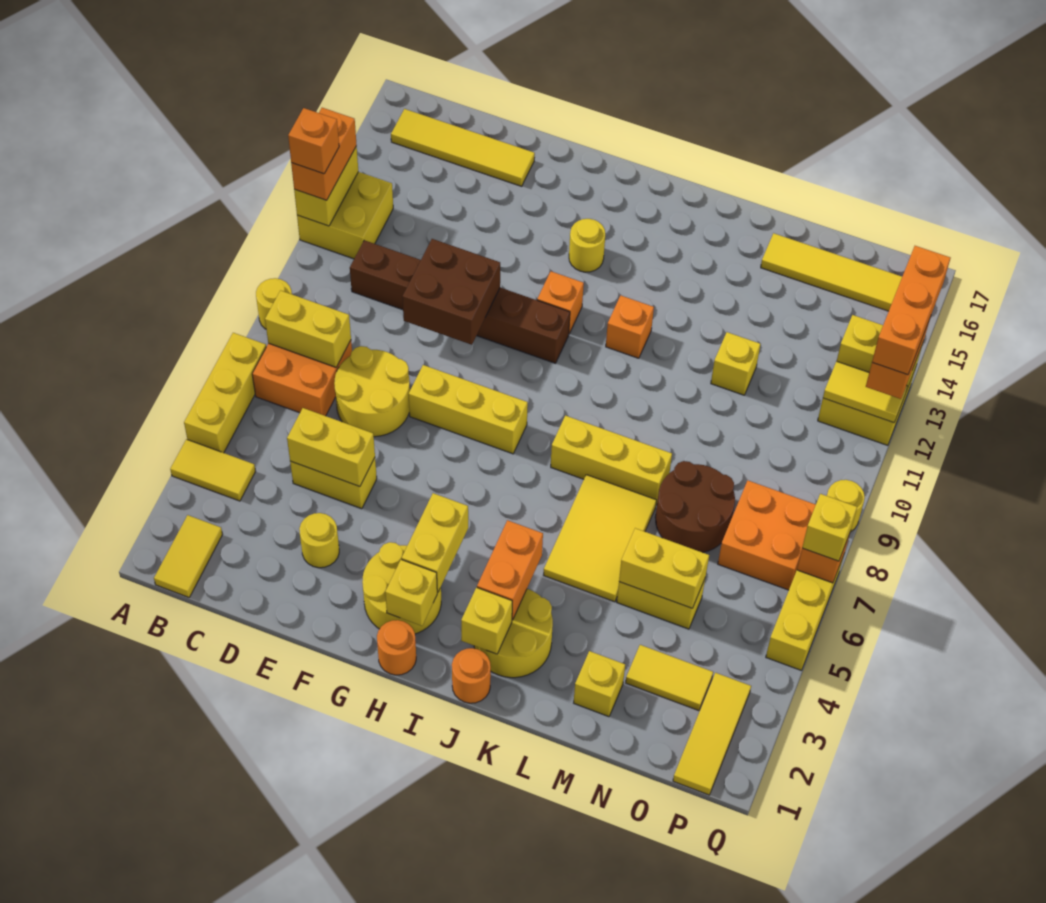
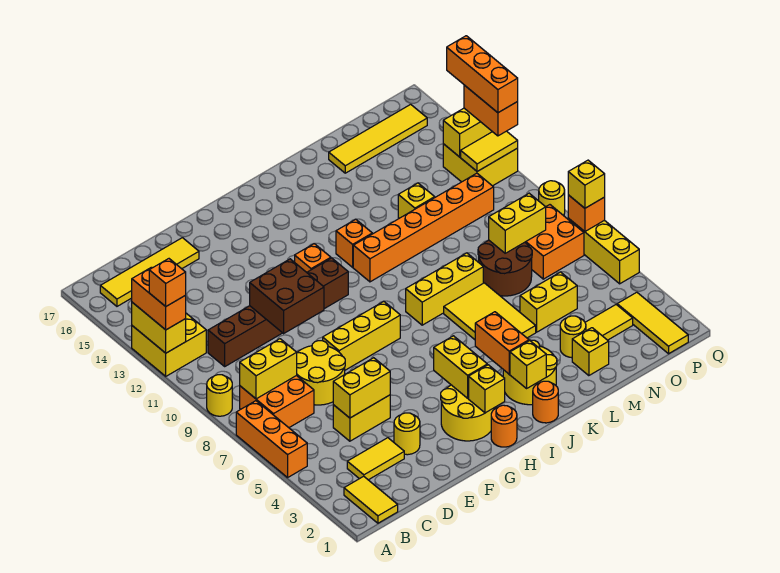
yellow 1x2 tile [170,439,256,501] -> yellow 1x2 tile moved to [347,438,404,480]
yellow 1x3 brick [184,333,266,453] -> orange 1x3 brick [236,401,307,477]
yellow 1x1 round brick [569,219,605,272] -> yellow 1x1 round brick moved to [560,316,586,358]
none -> orange 1x6 brick [353,173,494,282]
yellow 1x2 brick [619,528,709,608] -> yellow 1x2 brick moved to [489,193,546,253]

